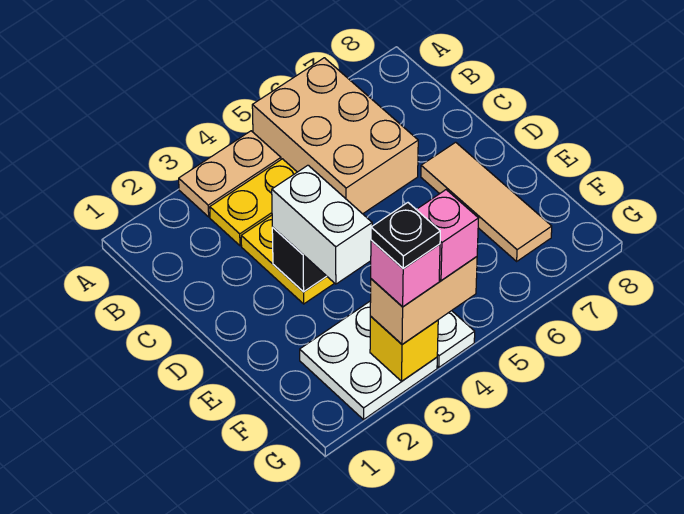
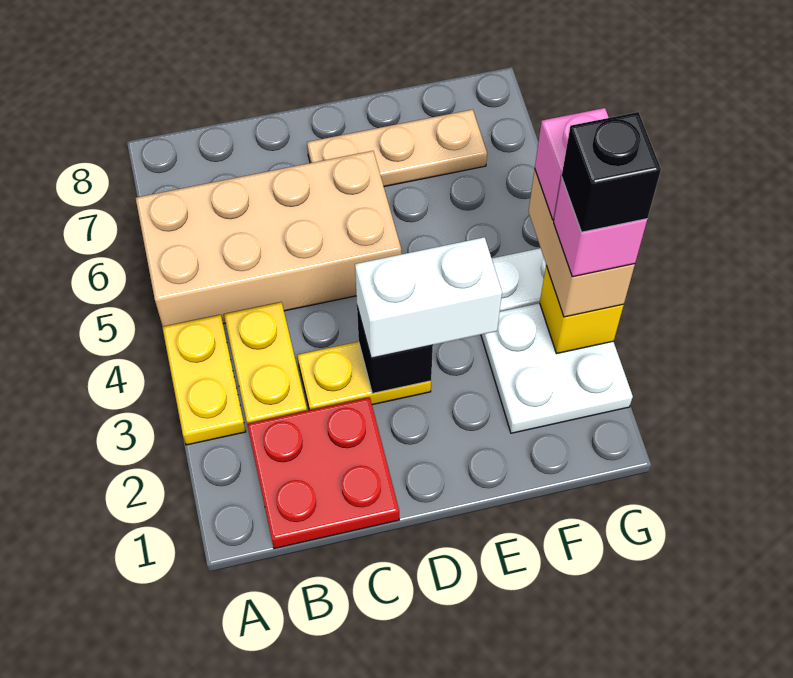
tan 1x2 plate [179,131,281,217] -> yellow 1x2 plate [162,315,246,445]
tan 2x3 brick [252,58,418,214] -> tan 2x4 brick [136,151,401,327]
none -> red 2x2 plate [247,397,399,549]
tan 1x3 tile [421,142,552,261] -> tan 1x3 plate [307,110,487,187]
black 1x1 plate [371,203,440,269] -> black 1x1 brick [562,112,661,232]

